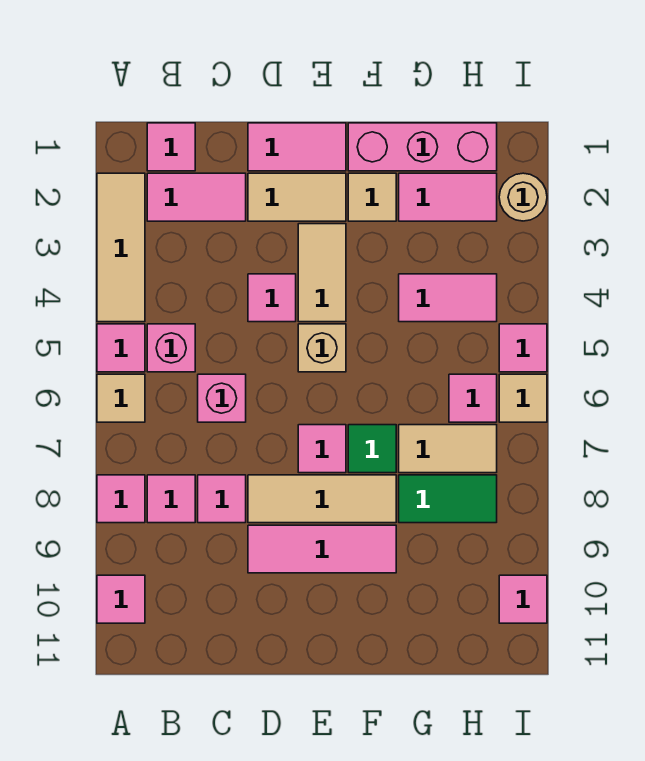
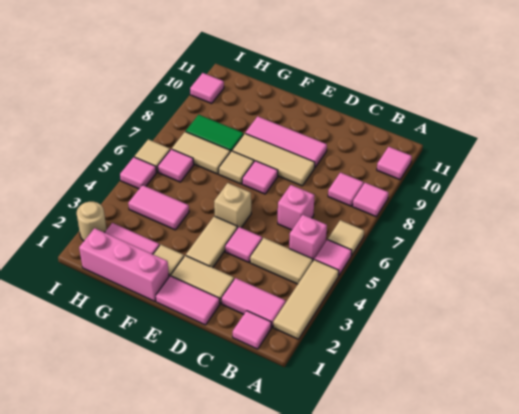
none -> tan 1x2 tile [250,238,313,284]
pink 1x1 tile [198,475,246,523] -> none
green 1x1 tile [348,425,396,473] -> tan 1x1 tile [219,151,254,184]

